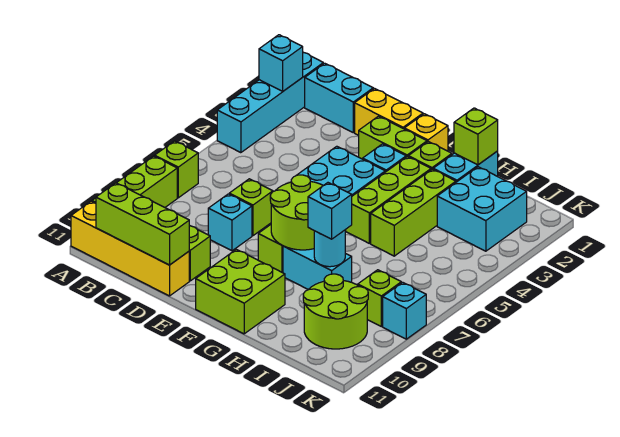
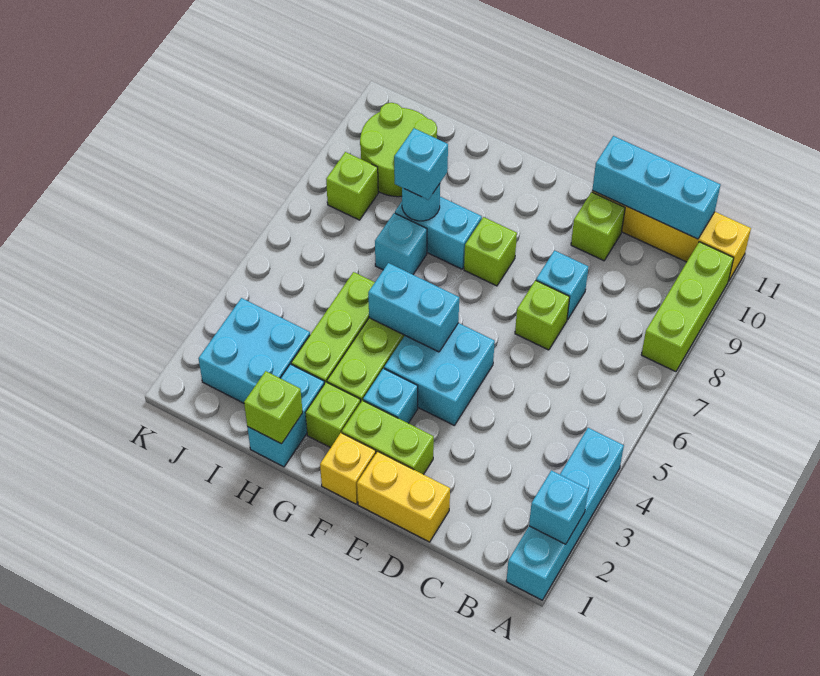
lime 1x1 brick [155,141,198,198] -> none
cyan 1x2 brick [305,63,373,133] -> cyan 1x2 brick moved to [368,263,459,352]
lime 1x3 brick [96,183,189,265] -> cyan 1x3 brick [592,136,720,239]
lime 2x2 round brick [270,175,323,250] -> none
lime 2x2 brick [196,249,285,334] -> none
cyan 1x1 brick [383,282,426,339] -> cyan 1x1 brick moved to [375,213,427,274]

